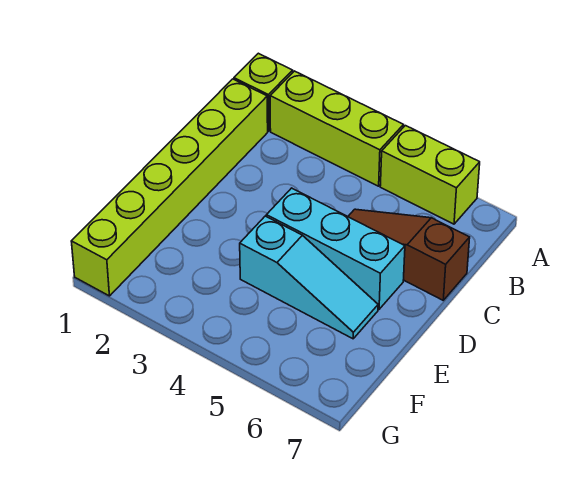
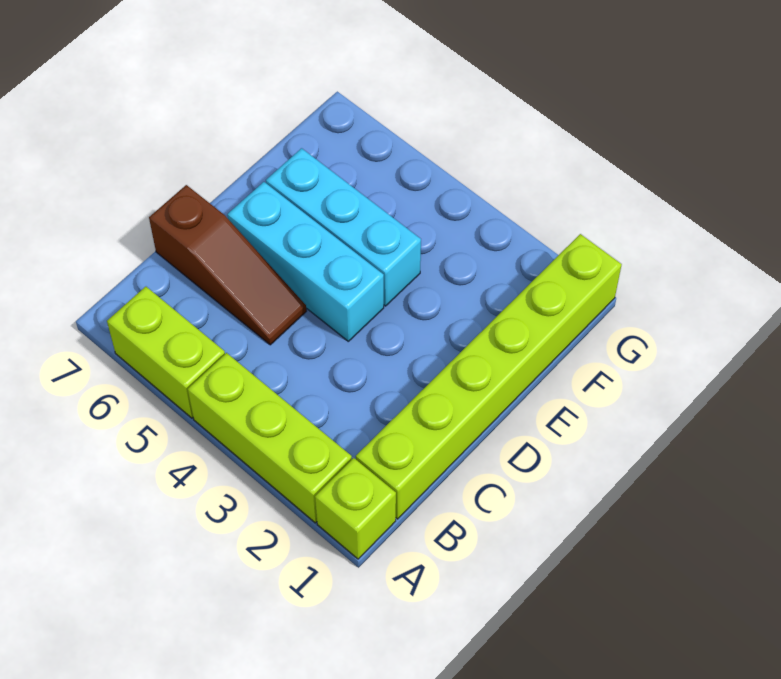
cyan 1x3 slope [240,216,378,339] -> cyan 1x3 brick [266,148,421,306]

